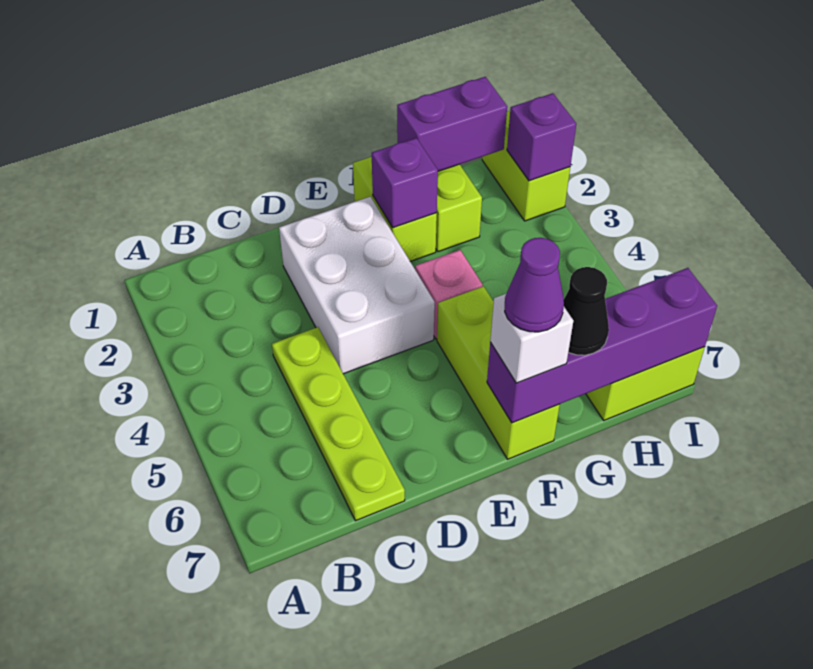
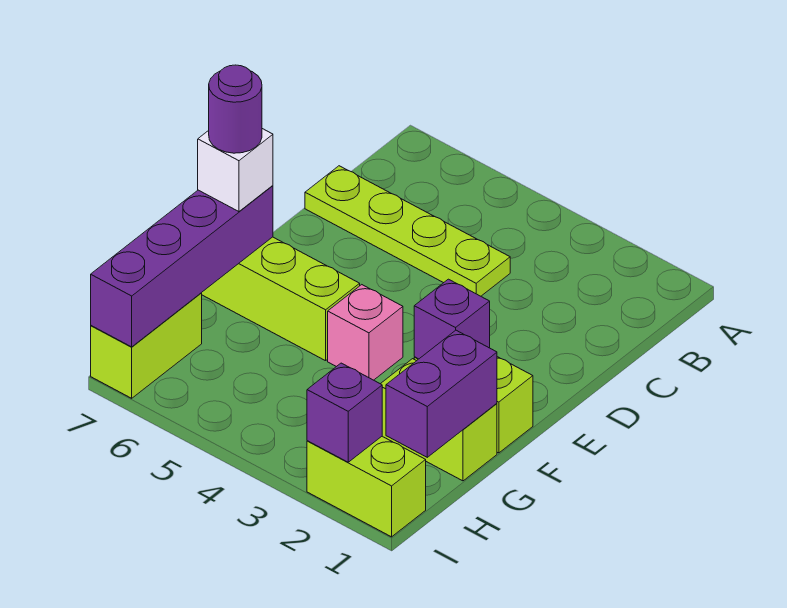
white 2x3 brick [279,197,435,374] -> none
purple 1x1 cone [505,238,564,332] -> purple 1x1 round brick [209,65,262,153]
black 1x1 cone [564,267,609,355] -> none

